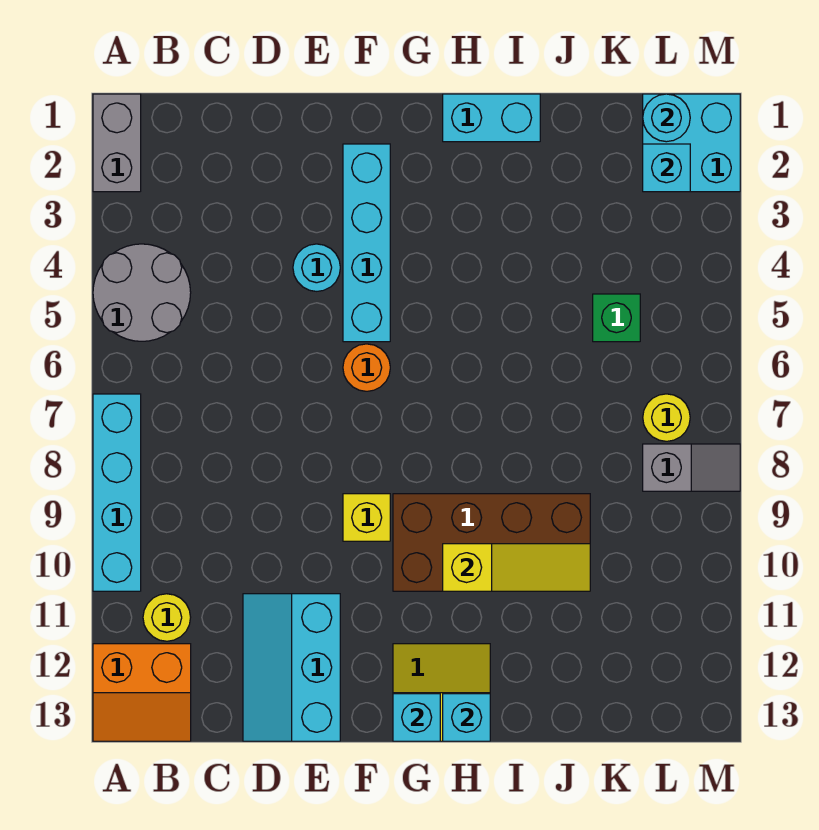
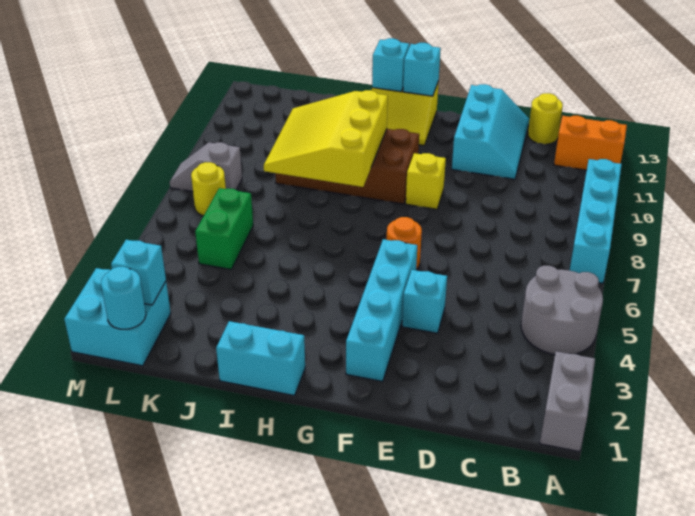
yellow 1x1 round brick [143,594,191,641] -> yellow 1x1 round brick moved to [528,93,563,144]
cyan 1x1 round brick [293,244,340,291] -> cyan 1x1 brick [402,270,447,333]
yellow 1x3 slope [443,544,590,591] -> yellow 3x3 slope [264,90,388,187]
green 1x1 brick [593,294,640,342] -> green 1x2 brick [195,188,253,269]

